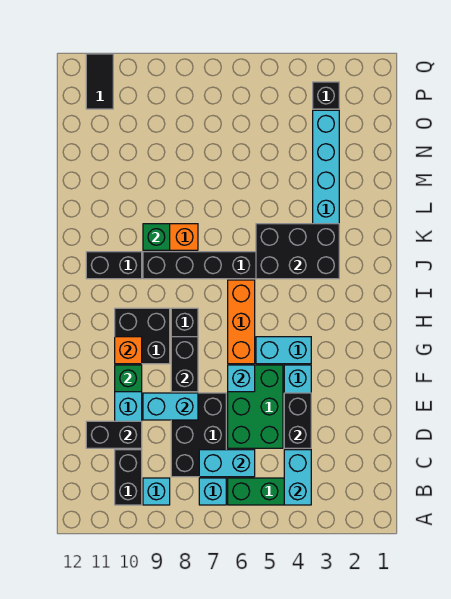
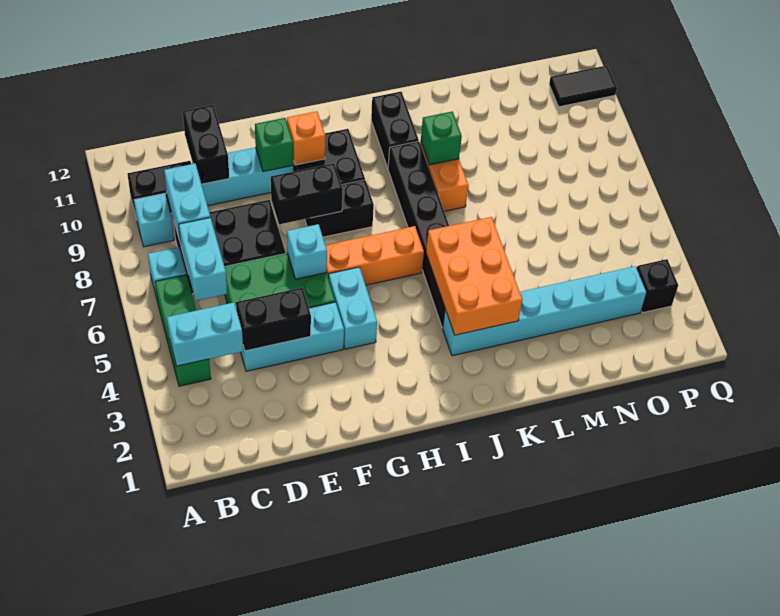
cyan 1x2 brick [143,393,198,420] -> cyan 1x2 brick moved to [164,164,210,244]
black 2x3 brick [256,224,339,279] -> orange 2x3 brick [426,217,522,335]

